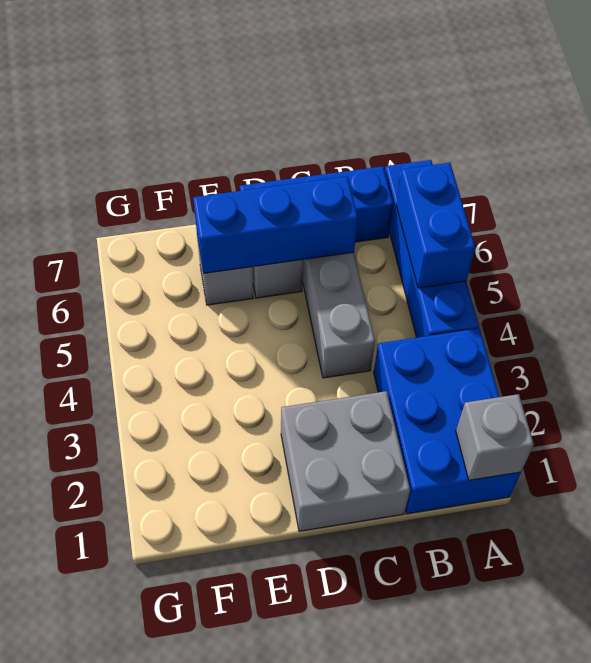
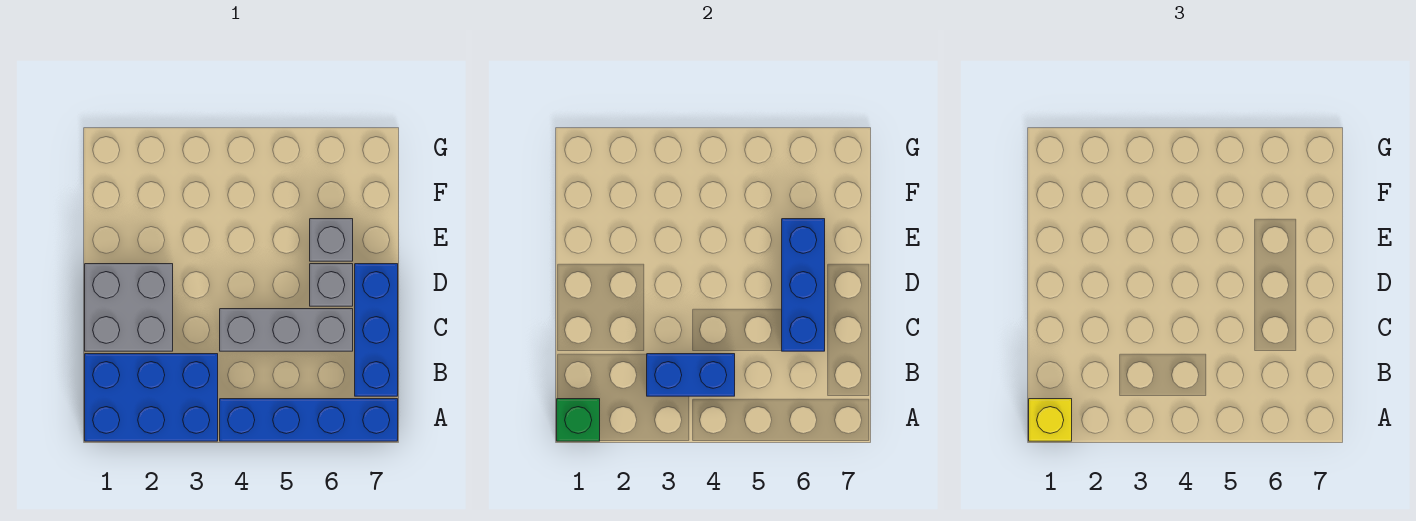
grey 1x1 brick [456,394,534,480] -> green 1x1 brick [557,399,600,441]
none -> yellow 1x1 brick [1029,399,1072,441]
blue 1x2 brick [396,163,475,288] -> blue 1x2 brick moved to [647,354,735,396]

